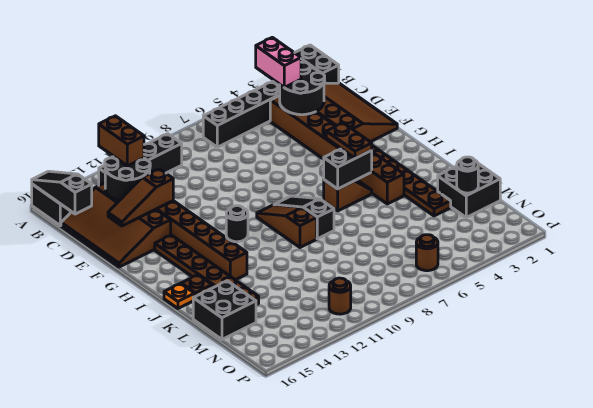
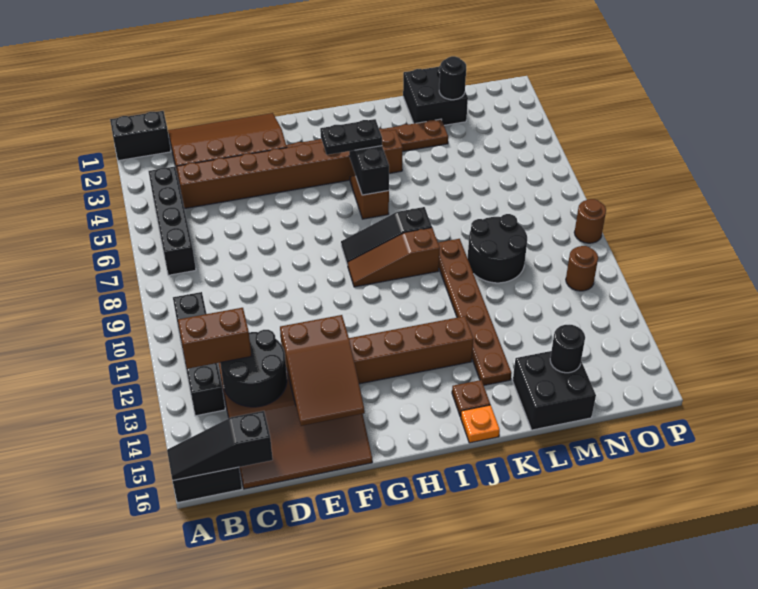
pink 1x2 brick [256,37,301,88] -> none
black 2x2 round brick [280,62,325,115] -> black 2x2 round brick moved to [468,214,527,283]
brown 1x3 slope [108,169,173,226] -> brown 2x3 slope [280,315,365,426]
brown 1x6 plate [155,235,259,305] -> brown 1x6 plate turned to [438,239,512,385]
brown 1x2 plate [326,123,372,158] -> black 1x2 plate [320,119,382,155]
black 1x1 round brick [226,206,248,242] -> black 1x1 round brick moved to [550,325,585,373]
brown 1x1 round brick [416,235,438,271] -> brown 1x1 round brick moved to [574,199,606,243]

